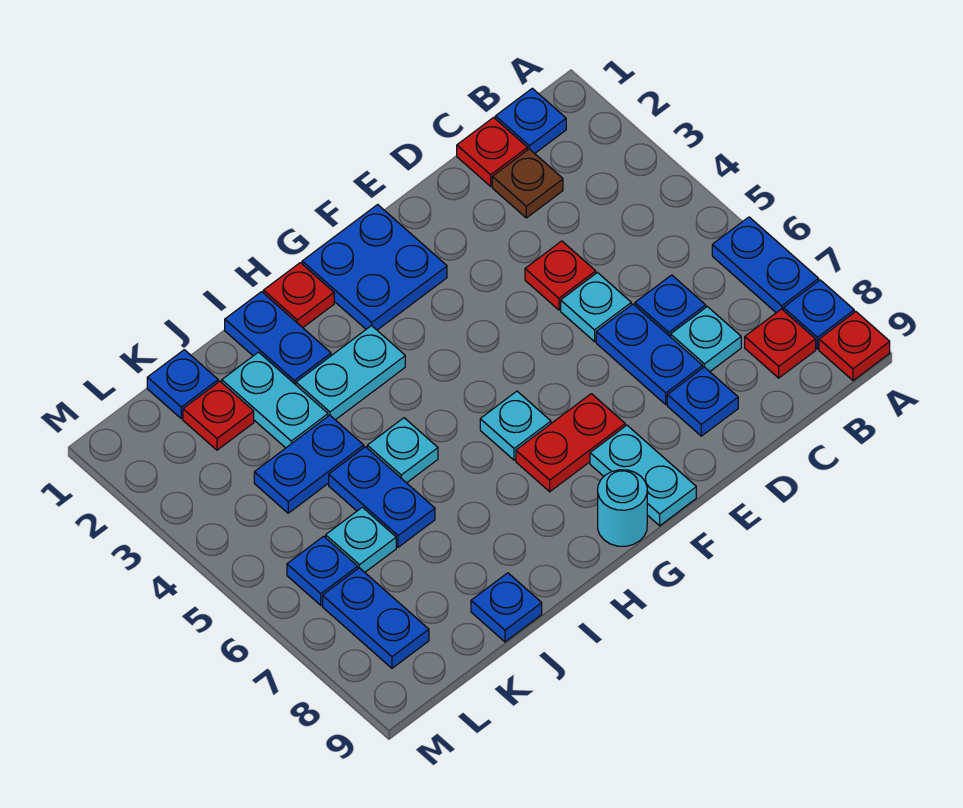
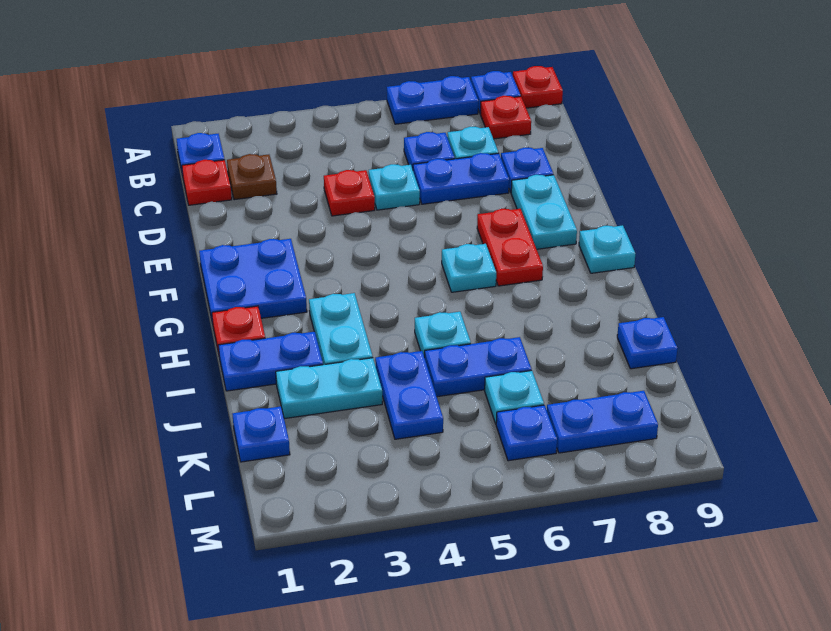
cyan 1x2 plate [590,425,696,526] -> cyan 1x2 plate turned to [511,175,577,249]
cyan 1x1 round brick [598,470,647,546] -> cyan 1x1 plate [579,225,635,273]
red 1x1 plate [183,381,254,450] -> none

